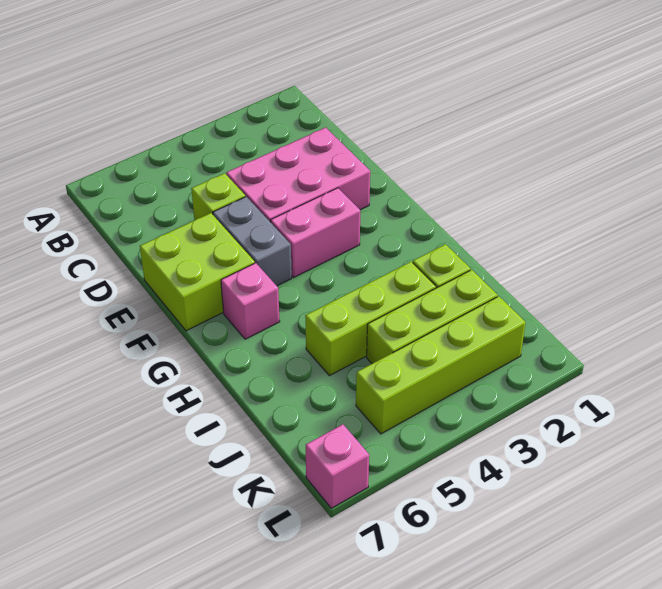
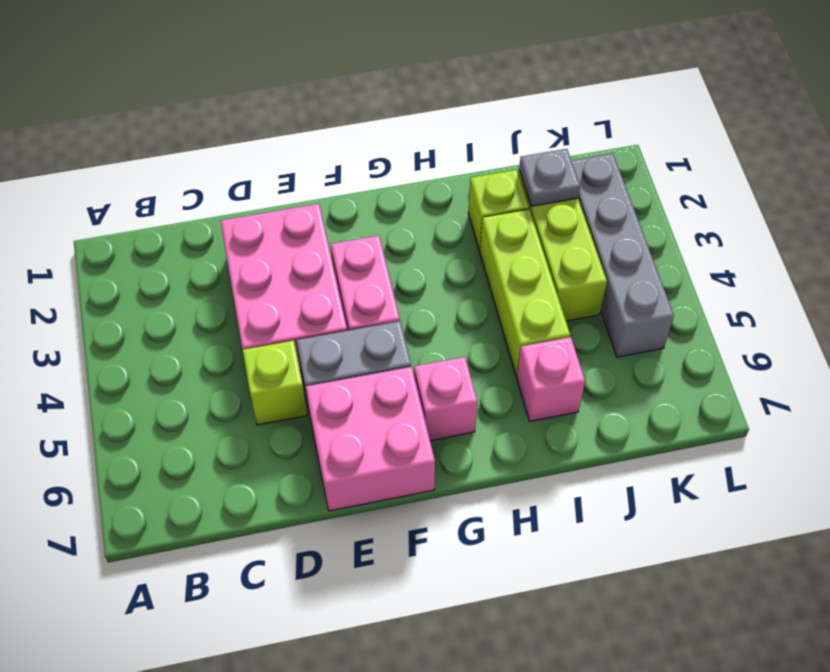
lime 2x2 brick [140,213,255,331] -> pink 2x2 brick [306,367,435,511]
none -> grey 1x1 plate [519,149,580,206]
lime 1x4 brick [356,296,526,434] -> grey 1x4 brick [571,153,674,357]
pink 1x1 brick [306,424,369,508] -> pink 1x1 brick moved to [517,337,585,421]

